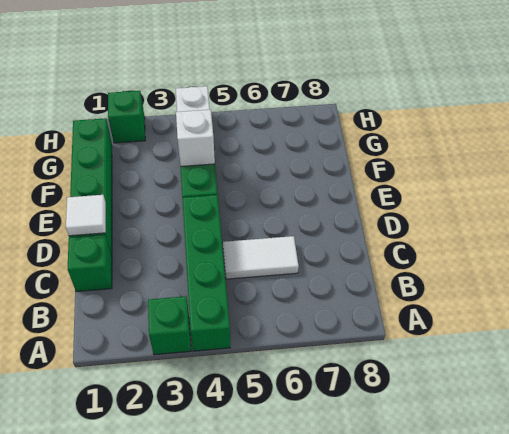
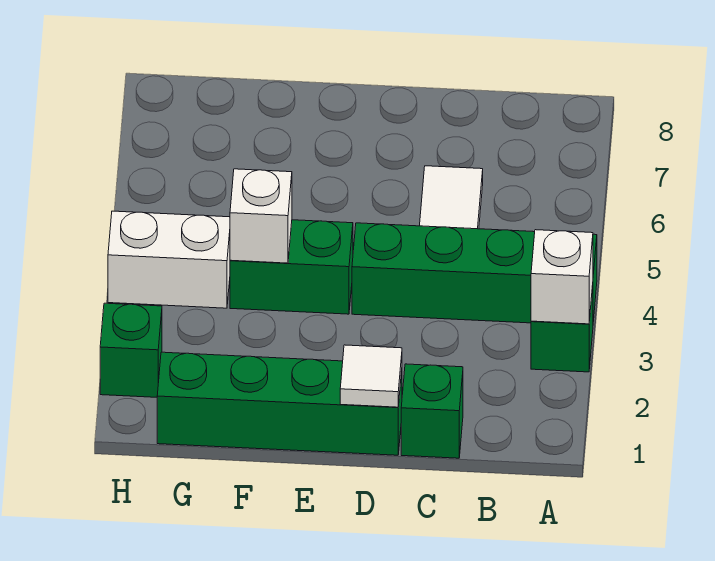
none -> white 1x1 brick [531,230,593,324]

